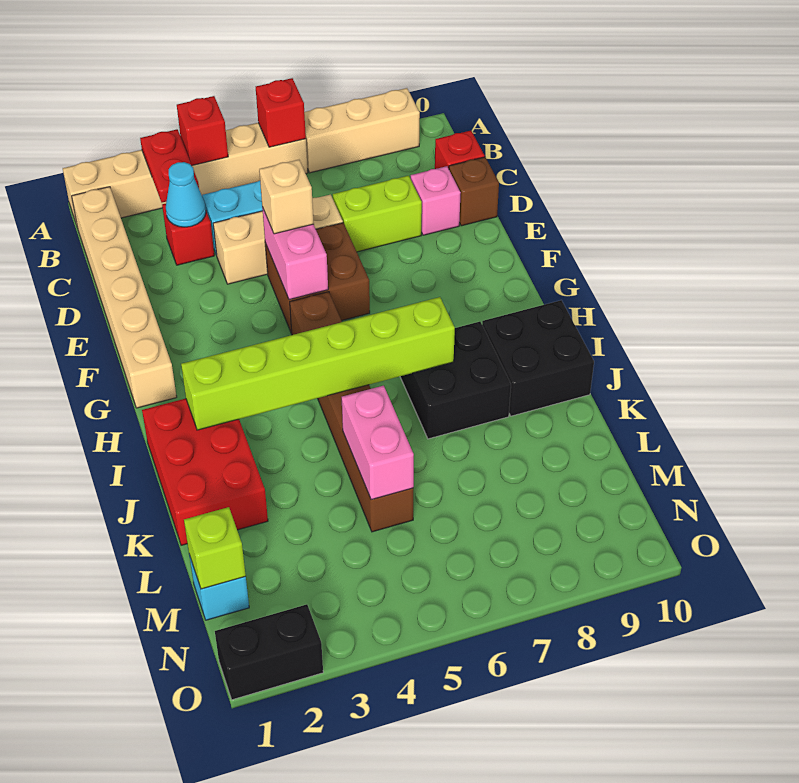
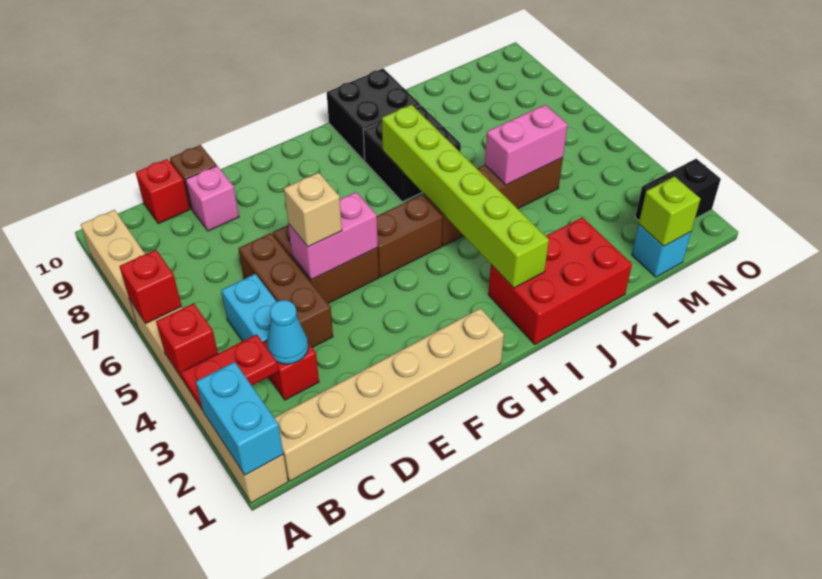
none -> cyan 1x2 brick [196,362,283,475]
tan 1x3 brick [213,195,343,284] -> brown 1x3 brick [238,233,333,348]
lime 1x2 brick [333,176,422,252] -> none
black 1x2 brick [215,604,323,700] -> black 1x2 brick turned to [635,159,721,220]

